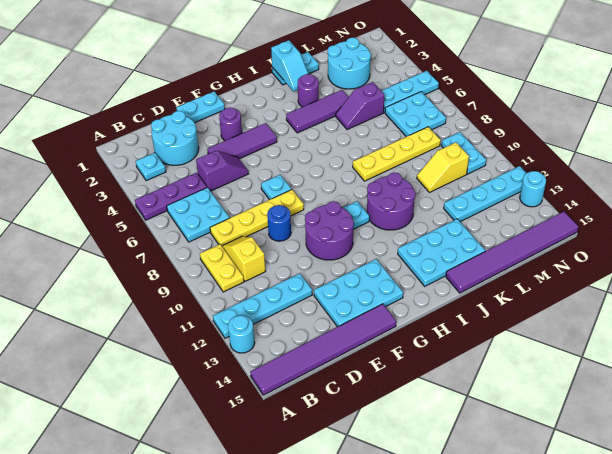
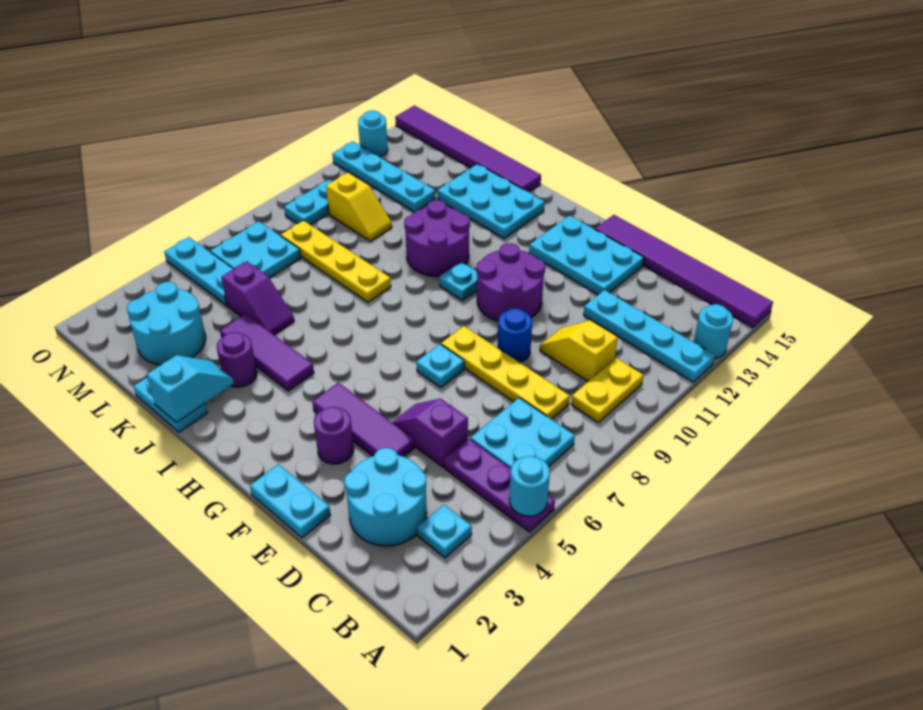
none -> cyan 1x1 round brick [509,456,550,516]
yellow 1x2 slope [222,236,266,281] -> yellow 1x2 slope turned to [540,320,618,382]

